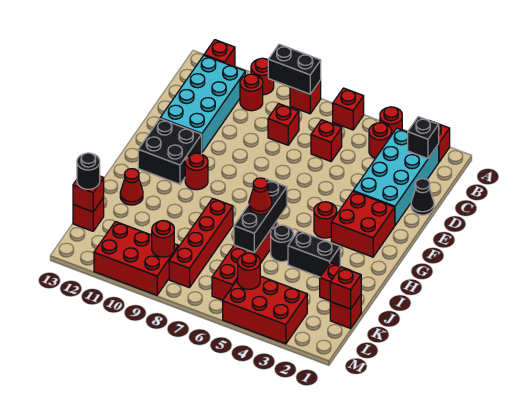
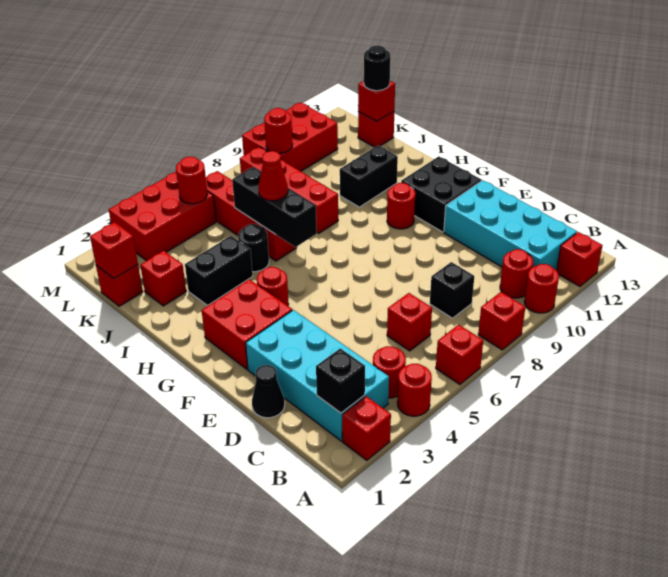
black 1x2 brick [268,44,321,94] -> black 1x2 brick moved to [340,146,398,207]
red 1x1 brick [268,104,299,145] -> black 1x1 brick [430,262,474,318]
red 1x1 cone [120,169,143,205] -> none

